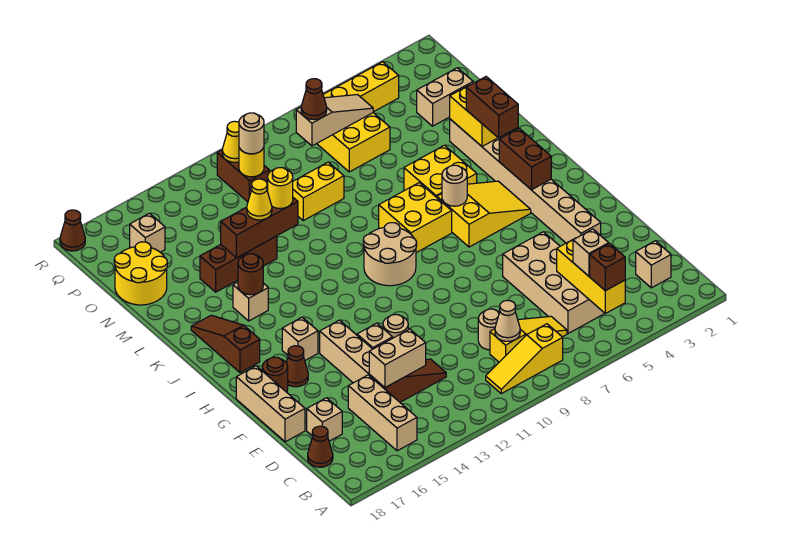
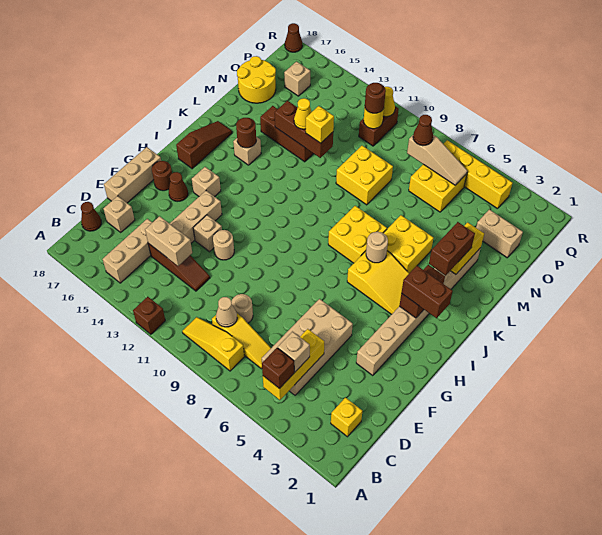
none -> brown 1x1 brick [133,297,165,334]
tan 1x1 brick [636,241,671,288] -> yellow 1x1 brick [331,398,362,437]
none -> brown 1x2 brick [401,266,453,318]
tan 2x2 round brick [363,223,417,286] -> none
yellow 1x1 round brick [268,168,293,209] -> yellow 1x1 brick [306,106,334,143]
yellow 1x2 brick [293,162,344,221] -> yellow 2x2 brick [336,146,393,205]
tan 1x1 round brick [239,113,264,154] -> brown 1x1 round brick [365,83,386,113]

